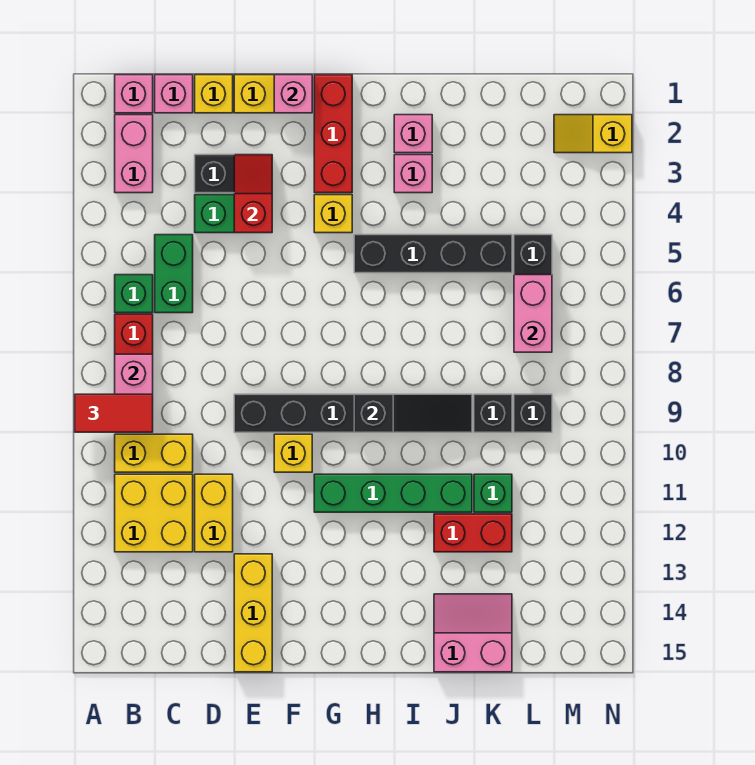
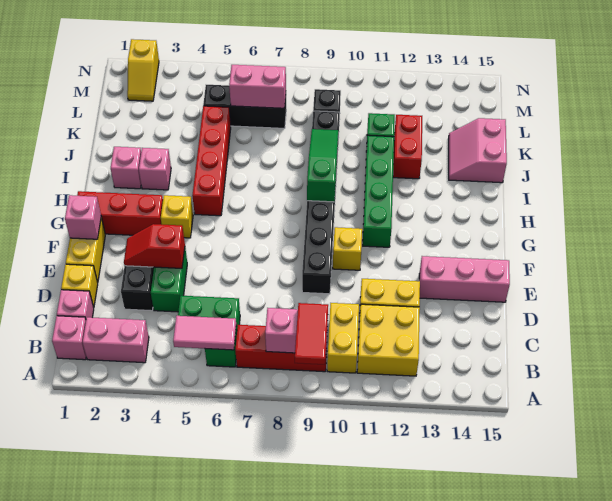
none -> pink 1x2 tile [173,316,236,350]
yellow 1x3 brick [234,554,272,672] -> pink 1x3 brick [419,256,510,302]
black 1x4 brick [354,235,512,273] -> red 1x4 brick [192,106,231,216]
black 1x3 slope [354,394,472,432] -> green 1x3 slope [307,129,338,202]

